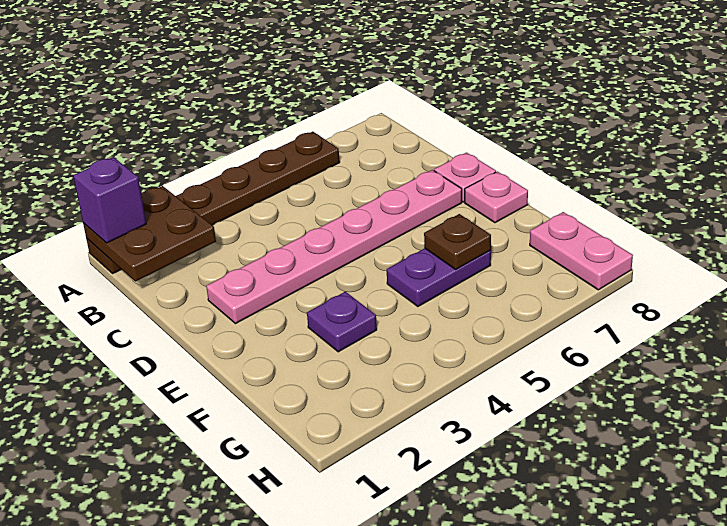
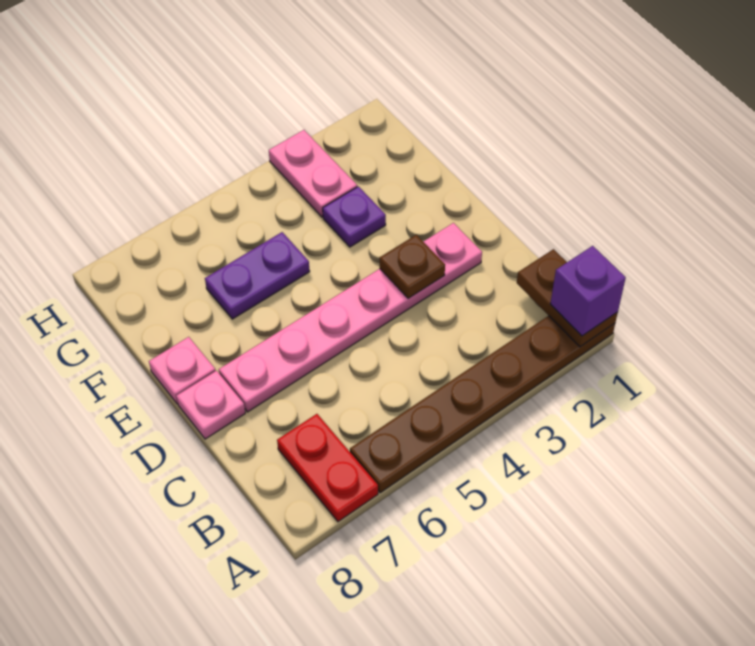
brown 2x2 plate [83,186,216,281] -> brown 1x2 plate [517,249,618,347]
none -> red 1x2 plate [277,414,378,522]
brown 1x1 plate [424,214,491,269] -> brown 1x1 plate moved to [380,235,445,299]
pink 1x2 plate [530,212,633,290] -> pink 1x2 plate moved to [269,130,357,217]

